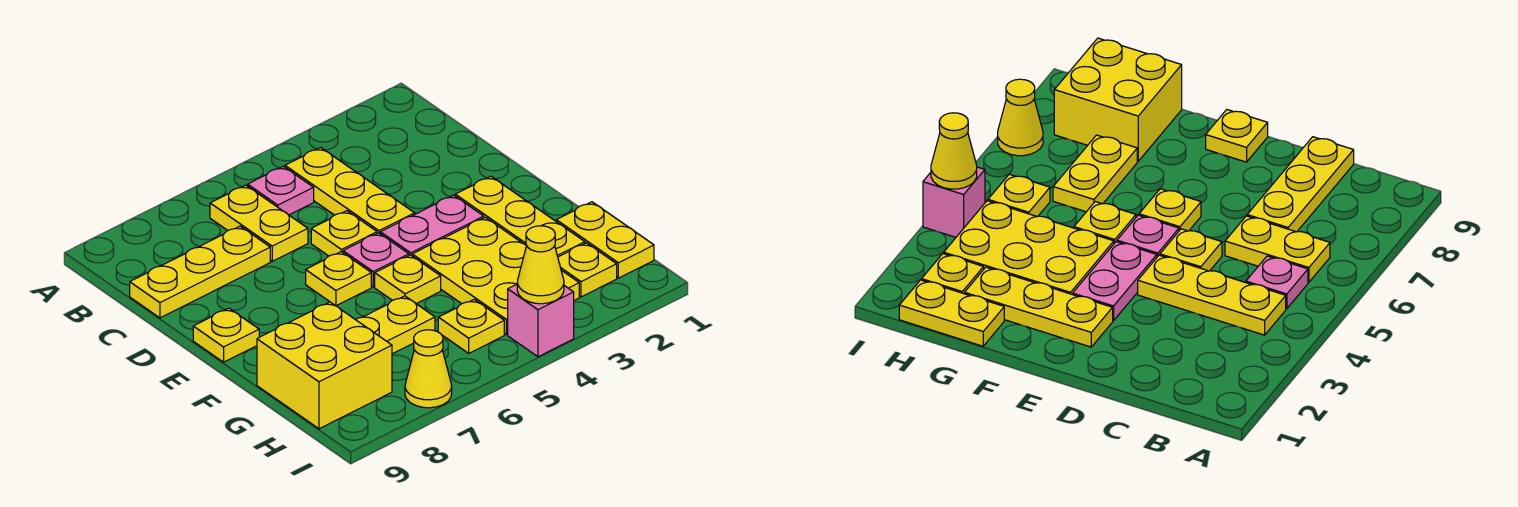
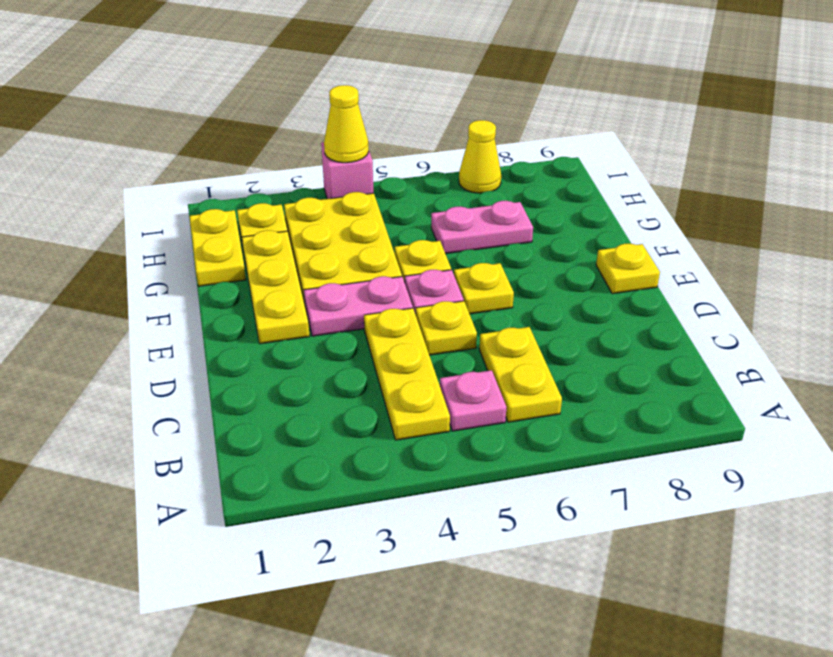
yellow 1x3 plate [130,226,270,318] -> none
yellow 1x2 plate [355,296,435,354] -> pink 1x2 plate [431,200,533,254]
yellow 2x2 brick [257,302,392,429] -> none
yellow 1x1 plate [438,300,504,353] -> none

